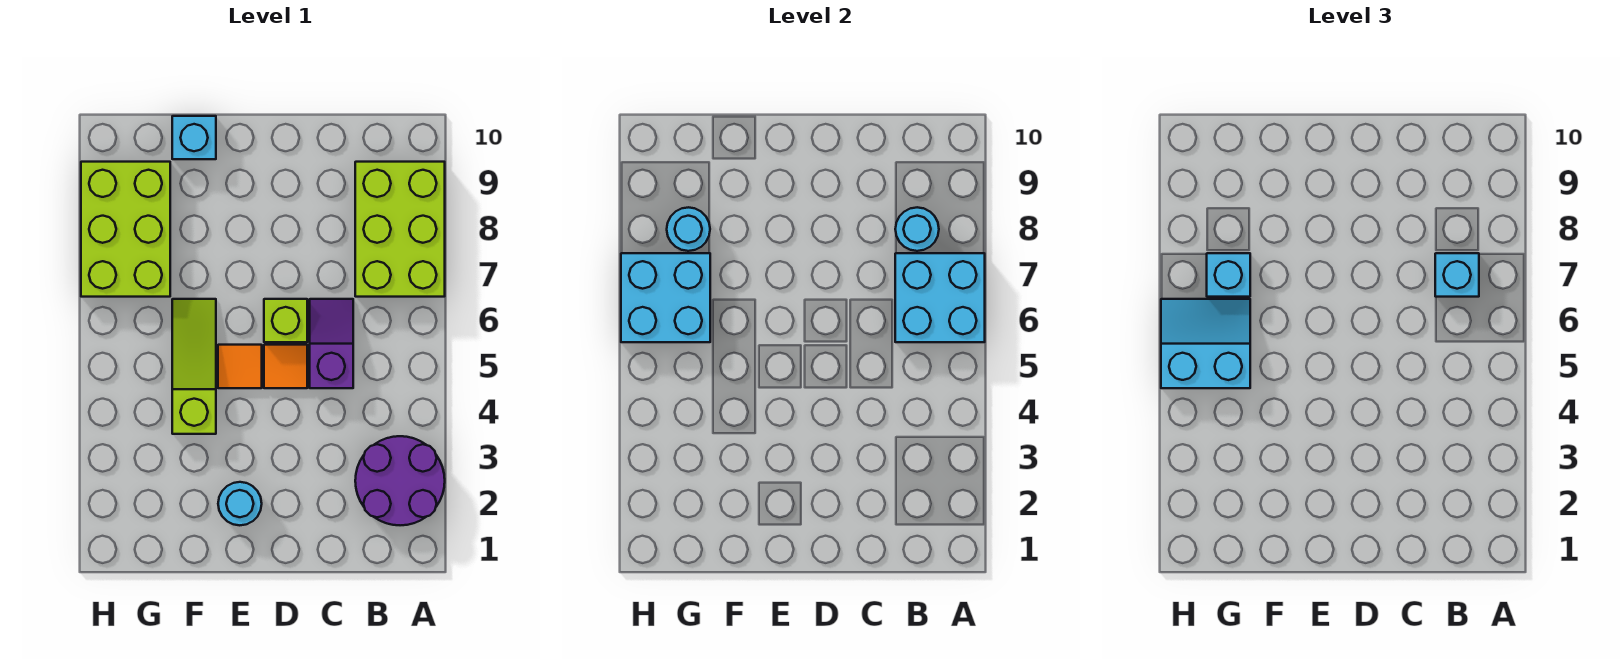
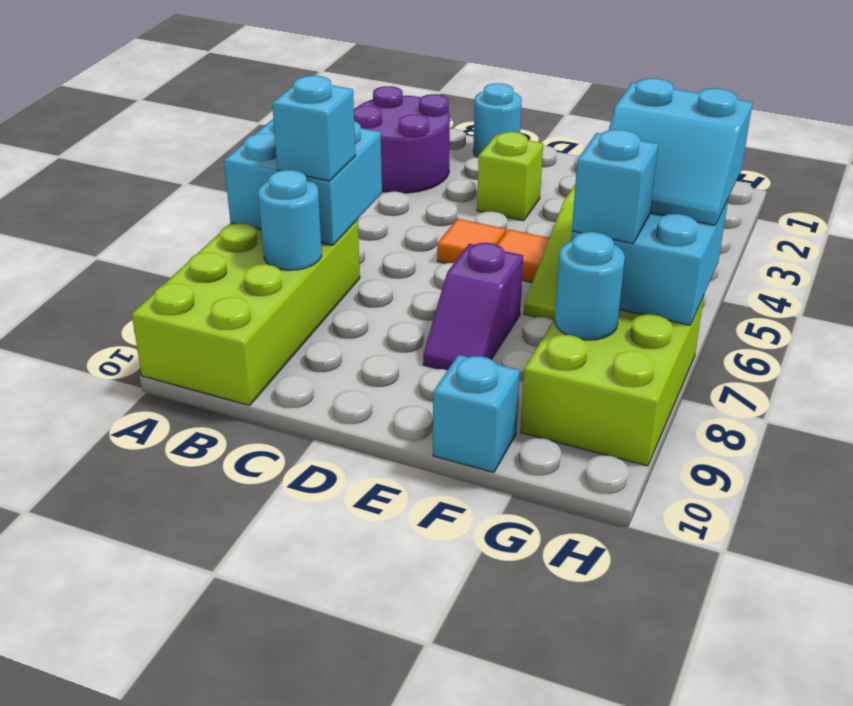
lime 2x3 brick [355,162,445,297] -> lime 2x4 brick [132,220,360,406]
purple 1x2 slope [310,299,353,388] -> purple 1x2 slope moved to [423,243,523,370]
lime 1x1 brick [264,299,307,342] -> lime 1x1 brick moved to [477,132,543,221]
cyan 1x1 round brick [218,482,262,525] -> cyan 1x1 round brick moved to [473,83,522,157]

